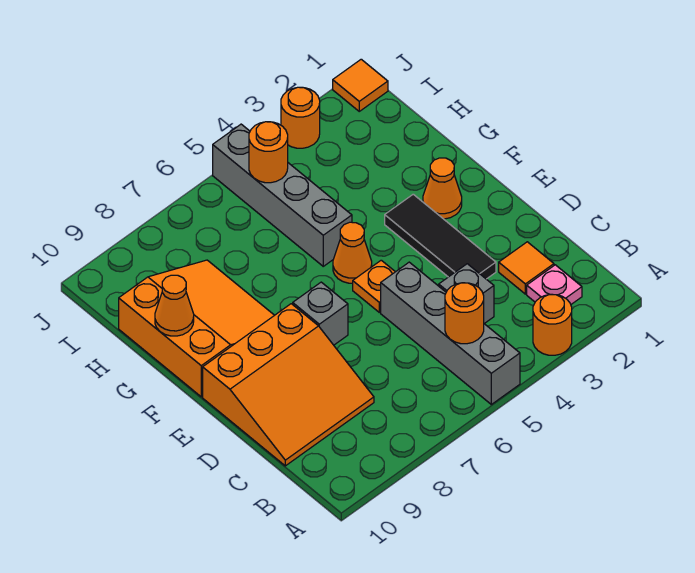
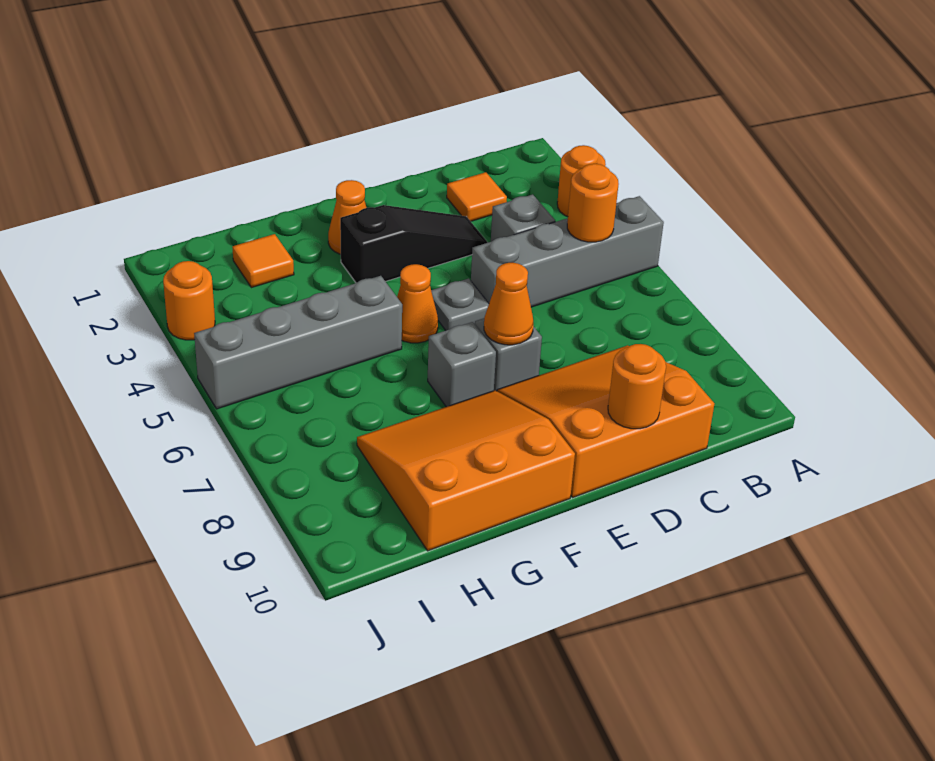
pink 1x1 plate [527,265,582,304] -> none
orange 3x3 slope [203,304,374,466] -> orange 3x3 slope turned to [497,345,714,497]
black 1x3 tile [385,194,496,279] -> black 1x3 slope [340,205,488,283]
orange 1x1 plate [353,260,395,312] -> grey 1x1 plate [431,278,489,330]
none -> grey 1x1 brick [428,322,496,407]
orange 1x1 cone [155,275,194,336] -> orange 1x1 cone moved to [484,263,534,345]
orange 1x1 round brick [249,122,288,183] -> orange 1x1 round brick moved to [608,344,666,429]
orange 1x1 tile [333,59,388,111] -> orange 1x1 tile moved to [232,234,294,288]

